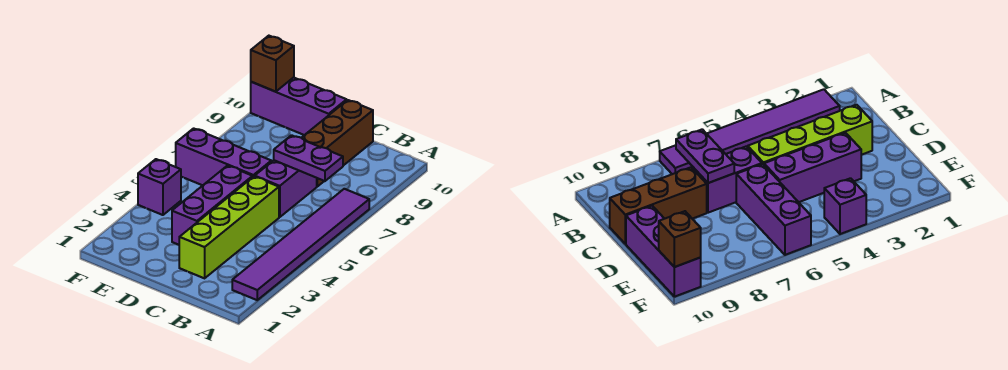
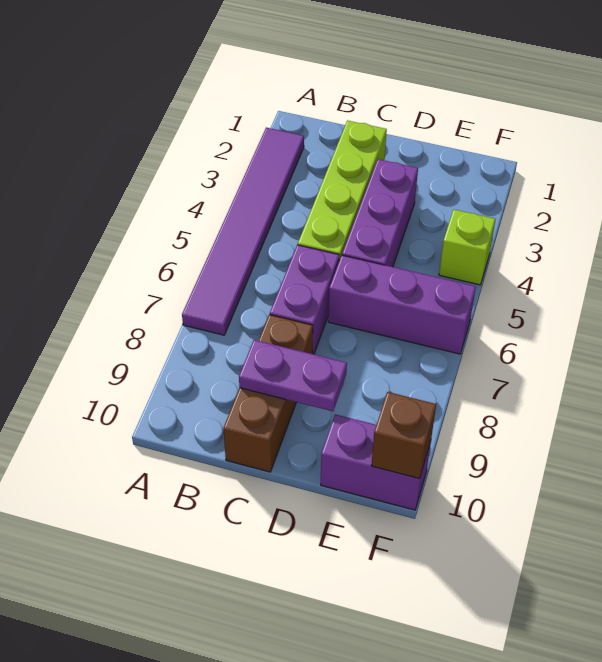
purple 1x2 plate [274,135,343,181] -> purple 1x2 plate moved to [239,340,347,411]
purple 1x3 brick [251,77,347,135] -> purple 1x2 brick [321,414,431,510]
purple 1x1 brick [138,159,181,215] -> lime 1x1 brick [439,210,495,285]

